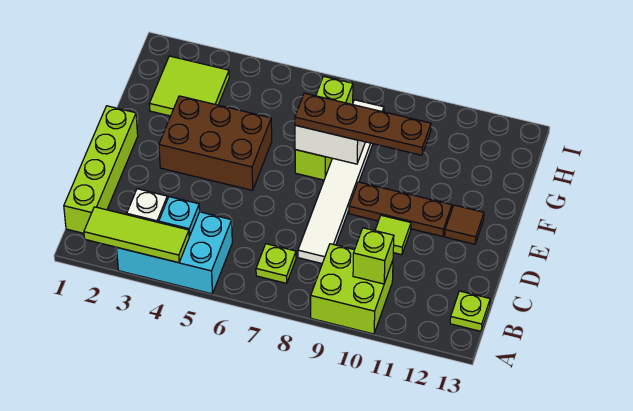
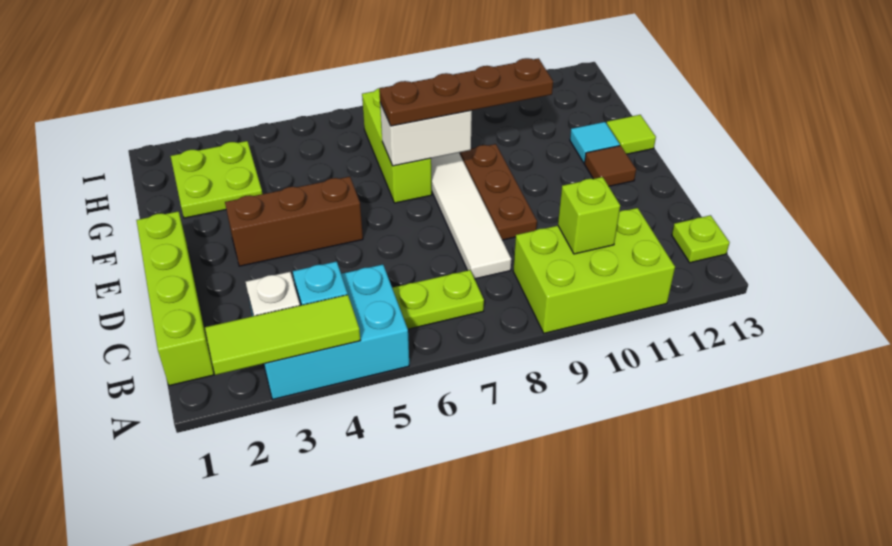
lime 2x2 brick [311,244,393,334] -> lime 2x3 brick [513,208,675,333]
lime 1x1 plate [256,244,296,283] -> lime 1x2 plate [392,270,484,329]
lime 1x1 tile [375,215,411,255] -> lime 1x1 tile moved to [607,115,656,154]
brown 2x3 brick [159,96,272,190] -> brown 1x3 brick [225,177,363,266]
brown 1x3 plate [349,182,452,237] -> brown 1x3 plate turned to [460,144,537,240]
none -> cyan 1x1 tile [570,122,620,163]
lime 2x2 tile [149,56,229,116] -> lime 2x2 plate [171,141,262,218]

